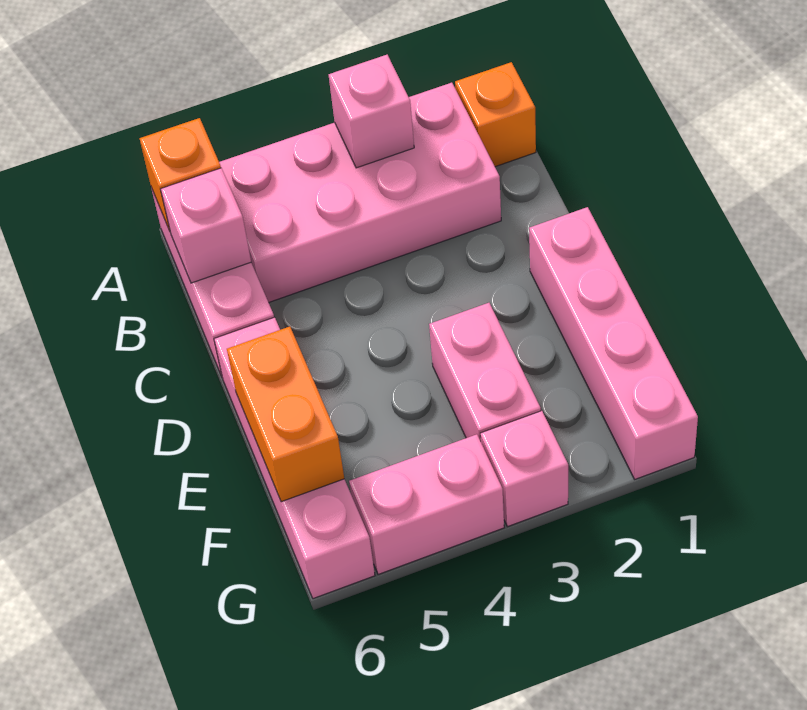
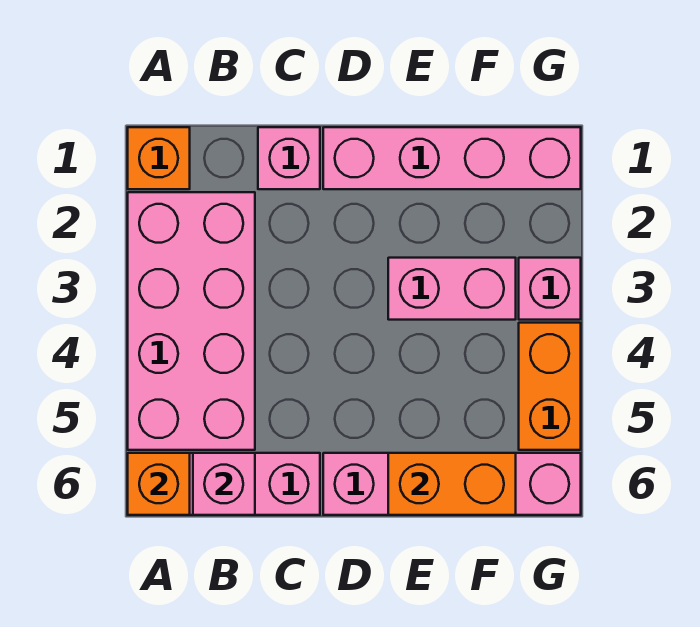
pink 1x1 brick [329,55,414,168] -> pink 1x1 brick moved to [258,127,320,189]
pink 1x2 brick [349,434,504,574] -> orange 1x2 brick [519,323,581,450]

